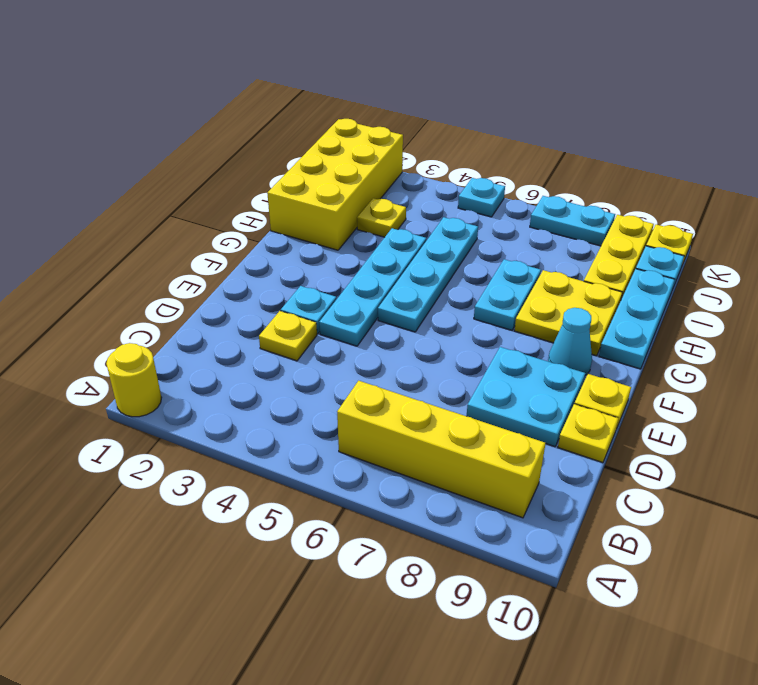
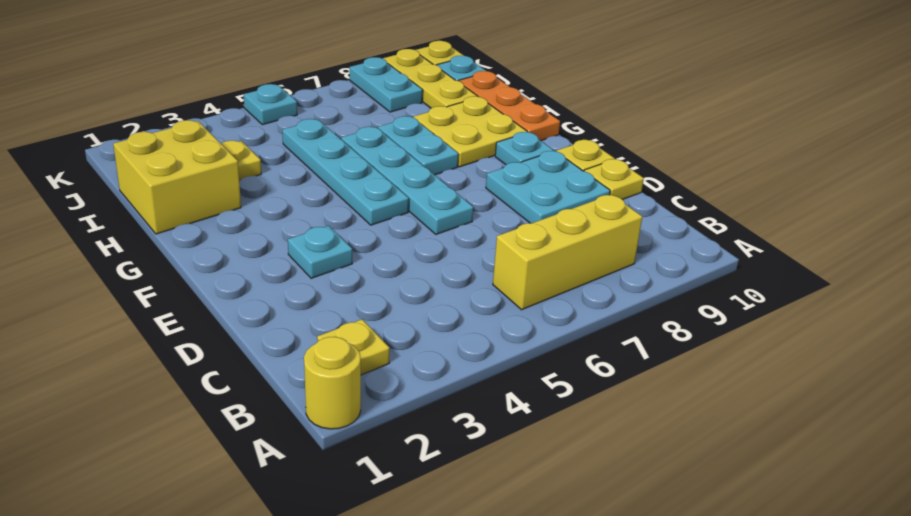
yellow 1x4 brick [337,381,546,518] -> yellow 1x3 brick [493,194,642,310]
yellow 1x1 plate [259,311,317,361] -> yellow 1x1 plate moved to [317,319,389,375]
cyan 1x4 plate [319,228,426,346] -> cyan 1x4 plate moved to [341,127,473,234]
cyan 1x1 cone [548,308,592,375] -> cyan 1x1 plate [495,132,554,165]
cyan 1x3 plate [599,269,675,369] -> orange 1x3 plate [458,71,560,141]
yellow 2x4 brick [267,119,403,250] -> yellow 2x2 brick [113,120,241,234]
cyan 1x2 plate [530,196,615,246] -> cyan 1x2 plate turned to [350,57,423,112]

